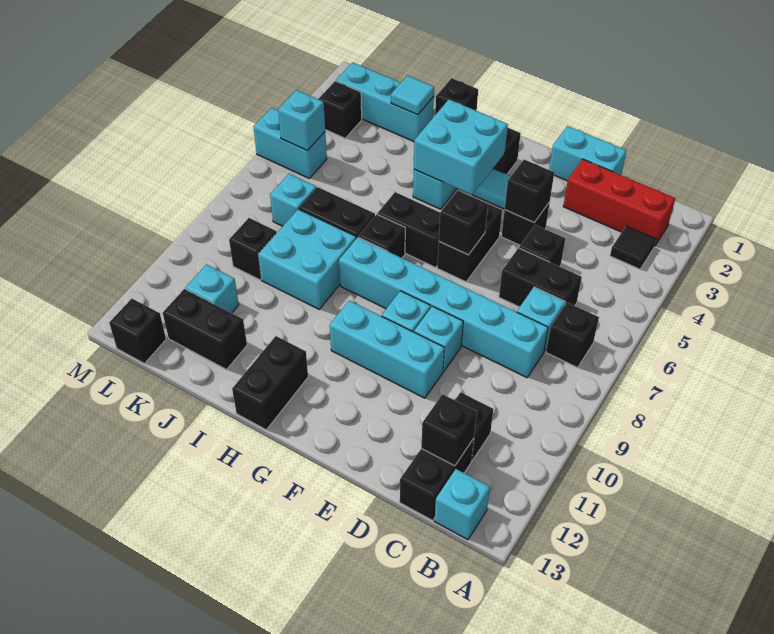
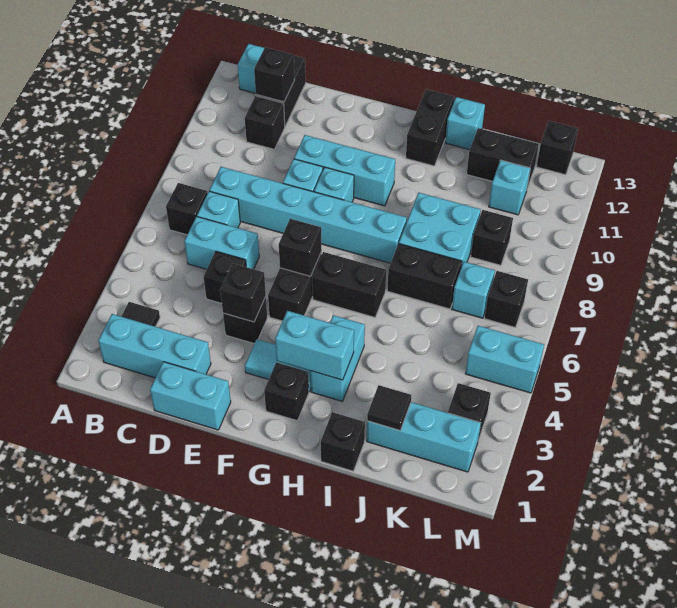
red 1x3 brick [563,159,675,247] -> cyan 1x3 brick [98,314,211,378]
black 1x2 brick [499,248,582,307] -> cyan 1x2 brick [184,217,259,269]
cyan 2x2 brick [414,99,508,195] -> cyan 1x2 brick [275,311,354,380]
black 1x1 brick [359,214,405,258] -> black 1x1 brick moved to [485,271,528,327]
cyan 1x1 tile [391,76,434,115] -> black 1x1 tile [367,385,411,431]
cyan 1x1 brick [278,90,325,150] -> cyan 1x1 brick moved to [445,97,485,150]

